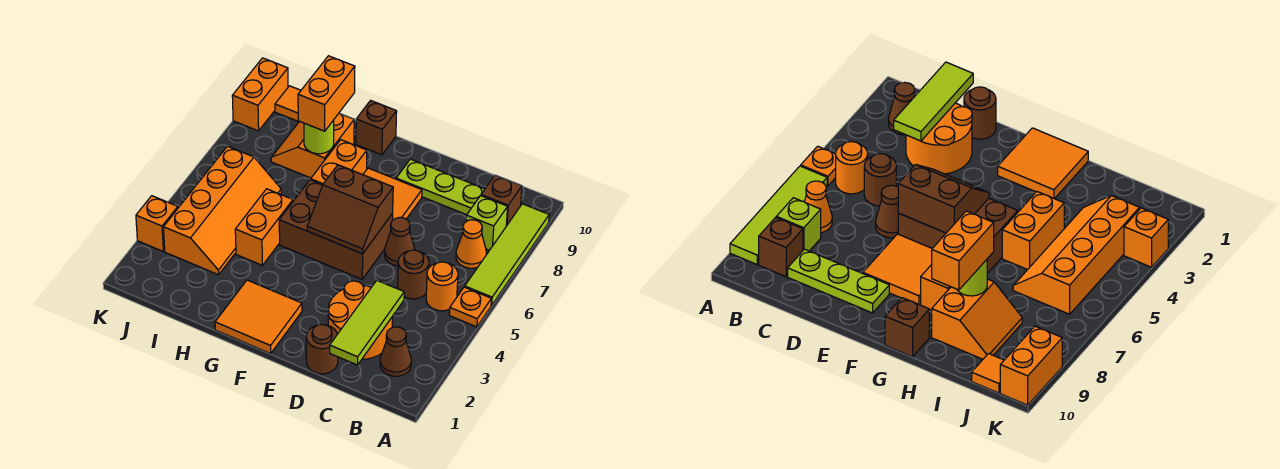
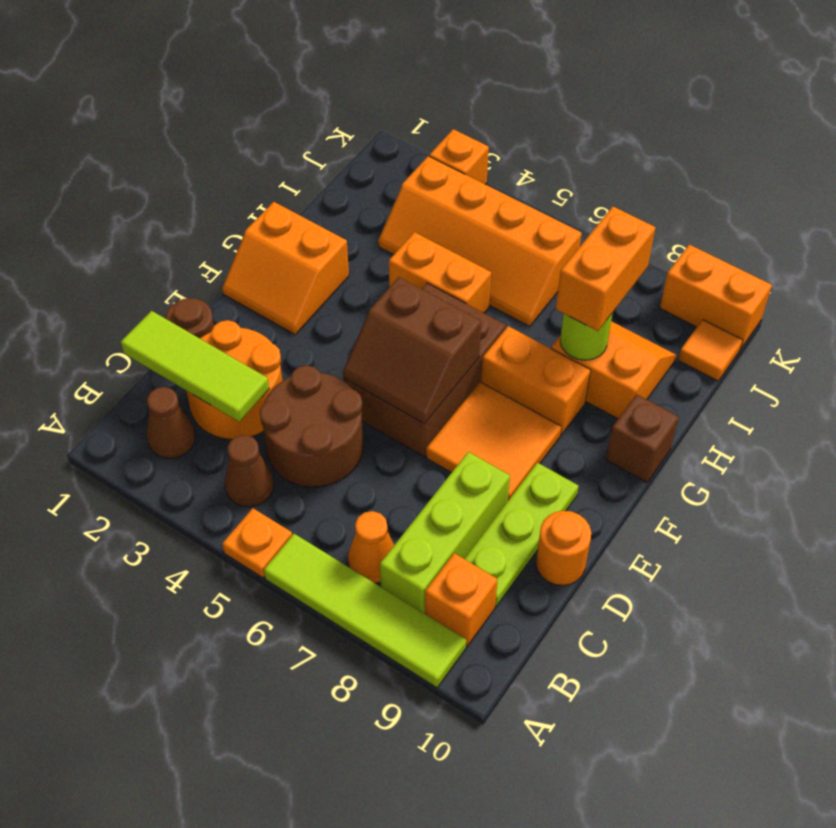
orange 1x1 round brick [426,262,458,311] -> orange 1x1 round brick moved to [536,511,591,585]
lime 1x1 brick [466,196,508,250] -> lime 1x3 brick [380,452,510,614]
brown 1x1 brick [481,175,522,226] -> orange 1x1 brick [425,553,498,646]
brown 1x1 round brick [398,250,429,299] -> brown 2x2 round brick [260,365,363,487]
brown 1x1 cone [385,218,415,266] -> brown 1x1 cone moved to [225,435,274,507]
brown 2x2 slope [307,165,393,254] -> brown 2x2 slope turned to [343,277,481,424]
orange 2x2 tile [215,280,302,354] -> orange 2x2 slope [222,202,349,334]
orange 1x2 brick [298,56,355,131] -> orange 1x2 brick turned to [556,207,656,331]

